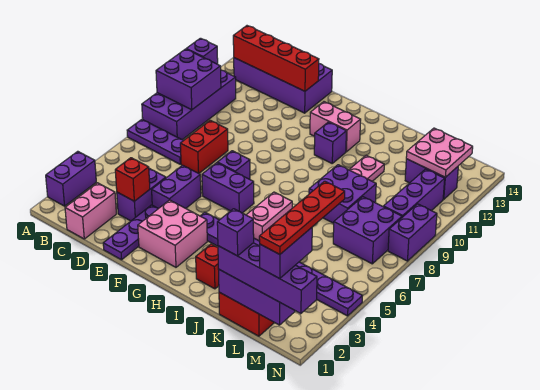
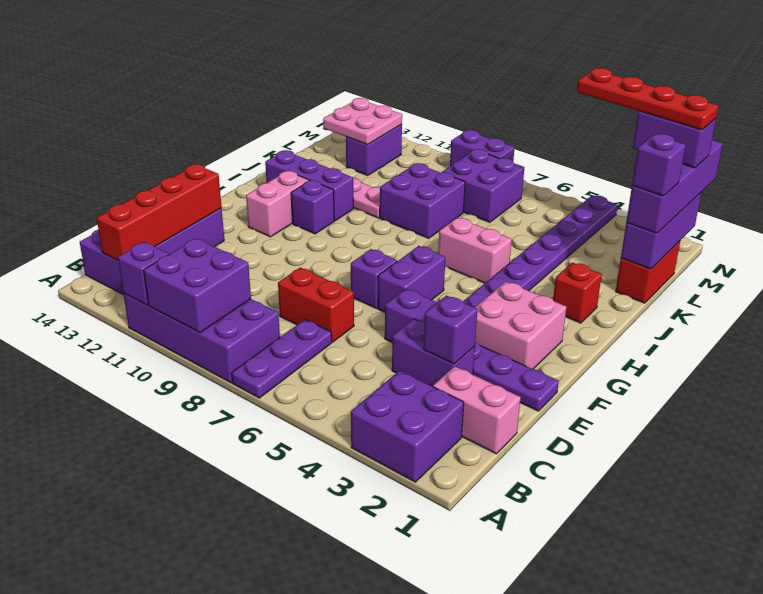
purple 1x2 brick [46,151,96,206] -> purple 2x2 brick [351,371,464,482]
red 1x1 brick [115,158,150,201] -> purple 1x1 brick [424,296,477,364]
purple 1x3 brick [383,169,445,217] -> purple 1x3 brick moved to [265,150,354,221]

